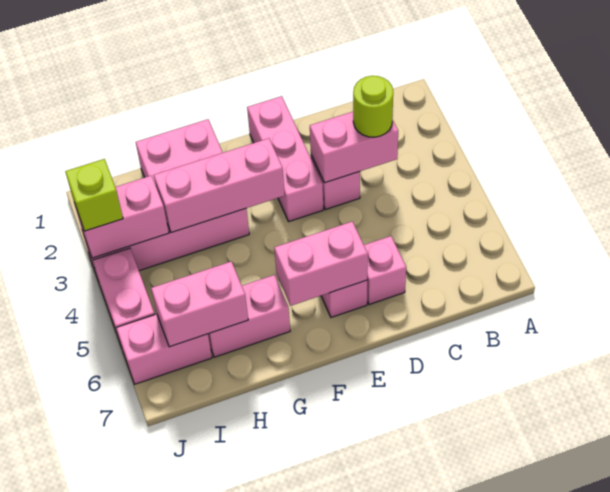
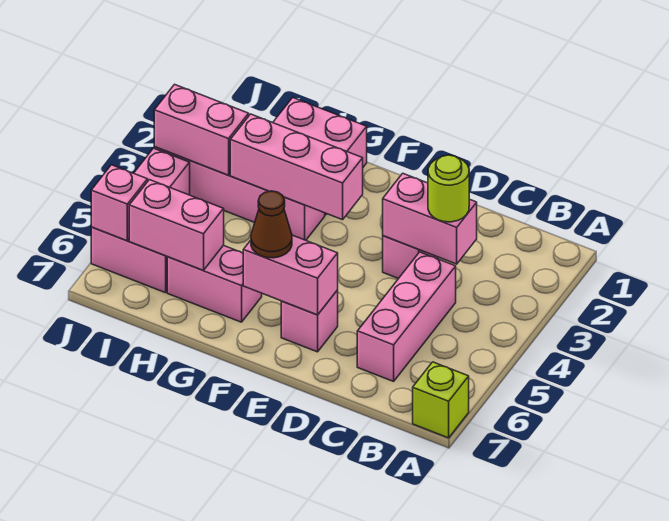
pink 1x1 brick [364,236,406,305] -> pink 1x1 brick moved to [91,165,148,241]
pink 1x3 brick [247,96,323,222] -> pink 1x3 brick moved to [357,252,456,381]
none -> brown 1x1 cone [251,191,292,258]
lime 1x1 brick [65,159,123,231] -> lime 1x1 brick moved to [413,362,469,438]

